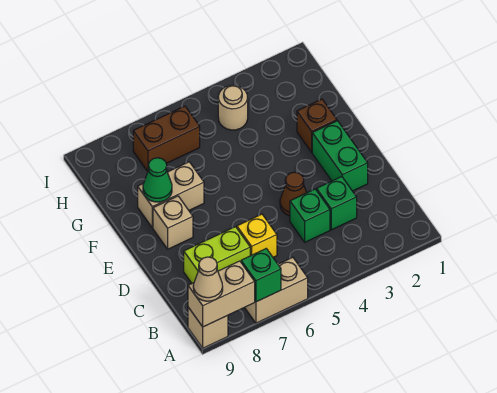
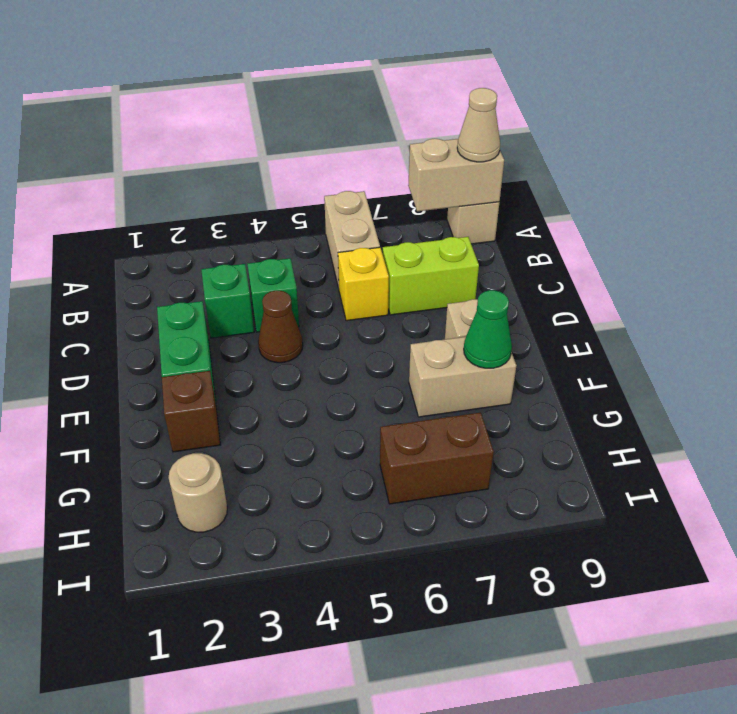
tan 1x2 brick [245,257,308,323] -> tan 1x2 brick turned to [324,191,380,288]
green 1x1 brick [241,249,281,302] -> none
tan 1x1 round brick [218,85,248,130] -> tan 1x1 round brick moved to [169,453,227,532]

